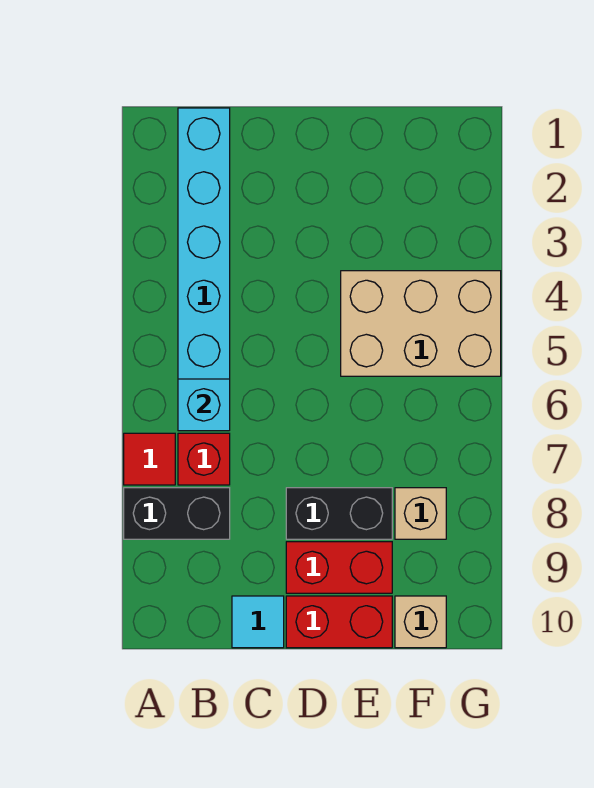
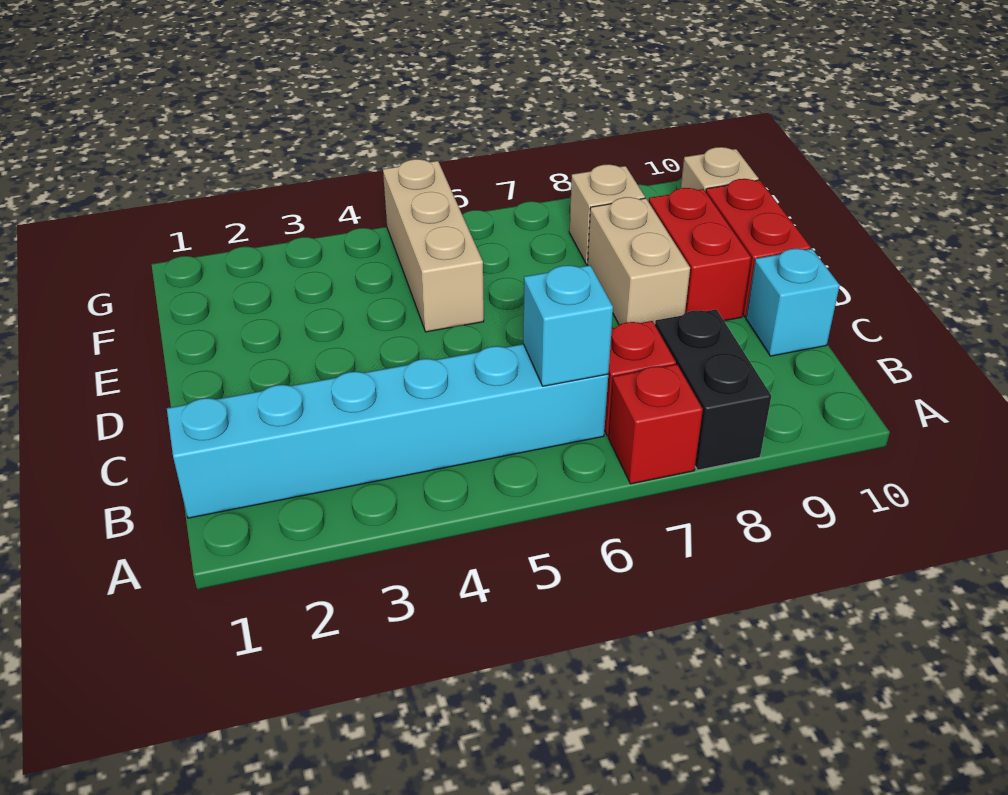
red 1x1 tile [124,433,175,485] -> red 1x1 brick [608,365,703,484]
cyan 1x1 tile [232,596,284,648] -> cyan 1x1 brick [746,249,840,356]
black 1x2 brick [286,488,392,539] -> tan 1x2 brick [587,197,690,325]
tan 2x3 brick [341,271,501,376] -> tan 1x3 brick [383,159,484,332]

